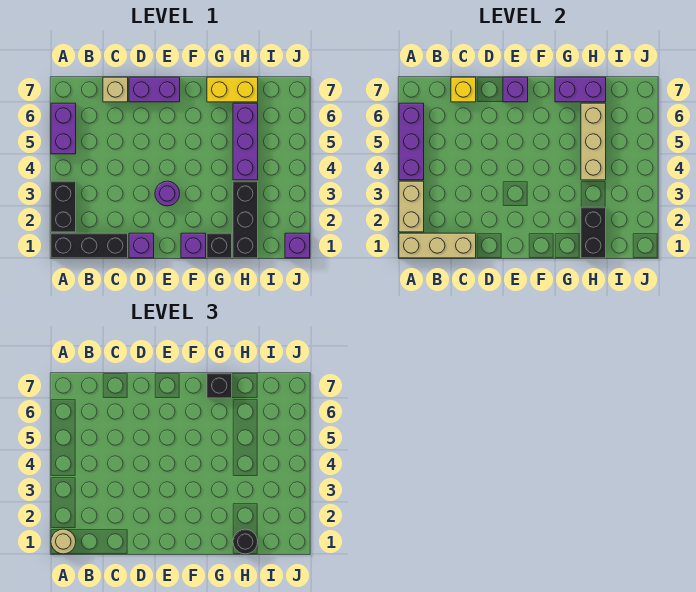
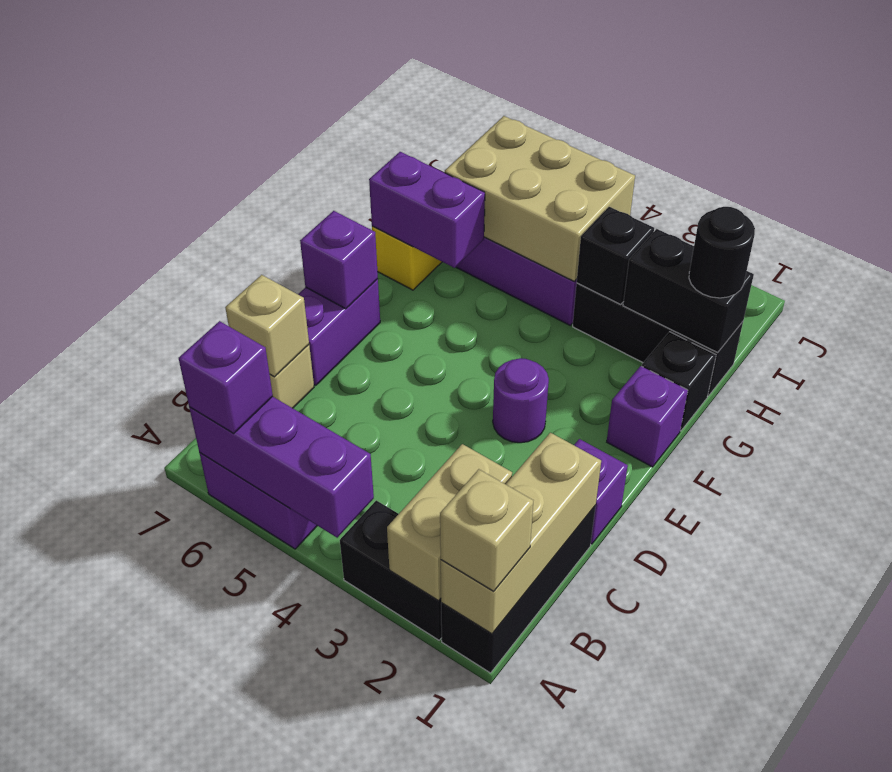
tan 1x1 round brick [51,529,76,554] -> tan 1x1 brick [440,469,533,591]
tan 1x2 brick [399,181,424,232] -> tan 1x2 brick turned to [387,444,512,601]
yellow 1x1 brick [451,77,476,102] -> tan 1x1 brick [225,275,309,377]
purple 1x2 brick [555,77,606,102] -> purple 1x2 brick turned to [369,152,485,268]
black 1x1 brick [207,373,232,398] -> black 1x1 brick moved to [577,207,654,304]
tan 1x3 brick [581,103,606,180] -> tan 2x3 brick [445,116,635,282]
purple 1x1 brick [285,233,310,258] -> purple 1x1 brick moved to [179,321,273,434]

